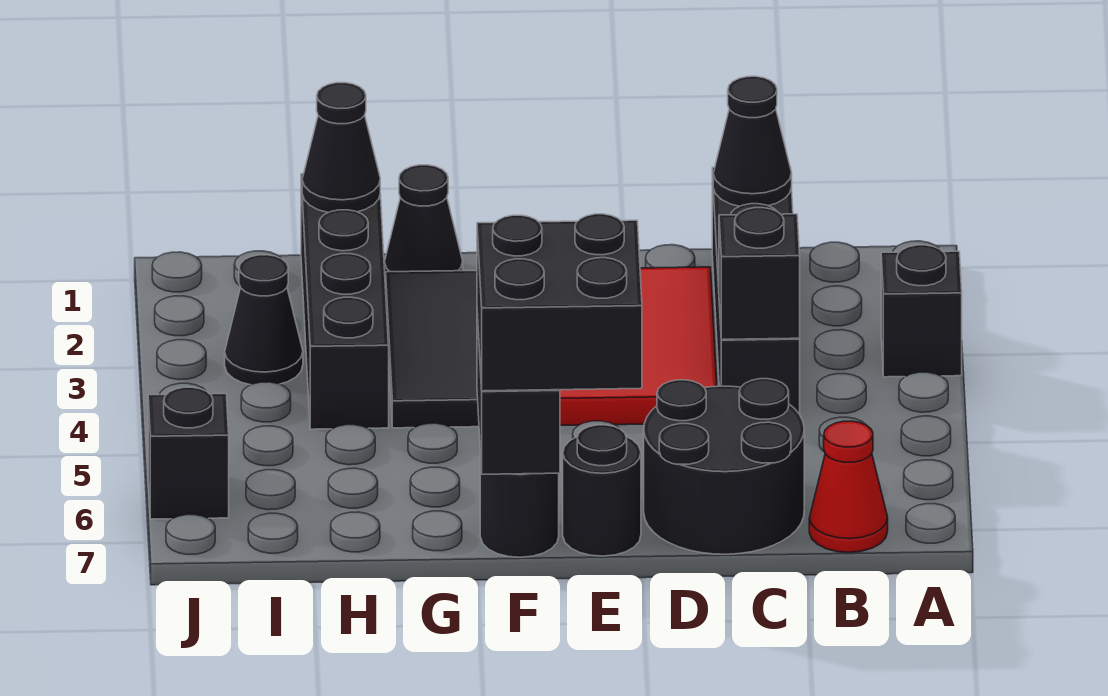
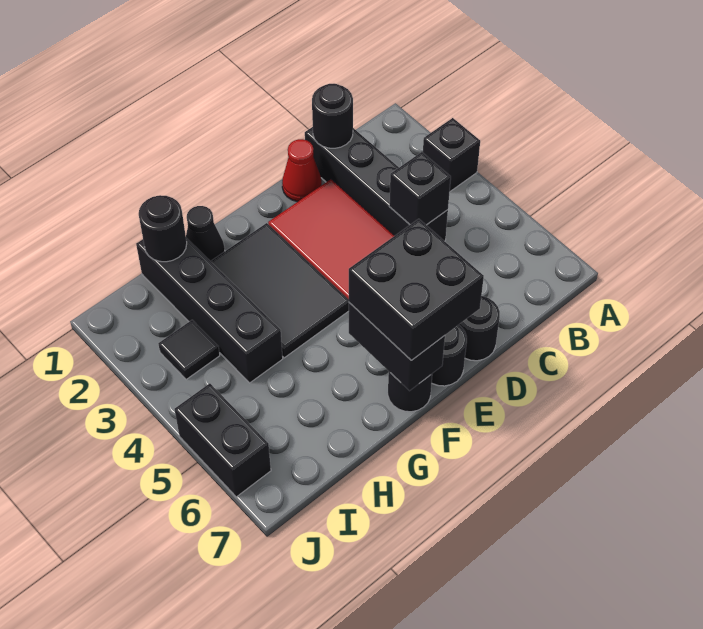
red 1x1 cone [809,421,888,552] -> red 1x1 cone moved to [282,139,322,202]
black 1x1 cone [713,76,792,206] -> black 1x1 round brick [312,84,353,148]
black 2x2 round brick [644,379,804,554] -> black 1x1 round brick [459,296,500,361]
black 1x1 cone [302,83,380,213] -> black 1x1 round brick [139,195,187,262]
black 1x1 cone [225,255,303,385] -> black 1x1 tile [158,320,220,380]
black 1x1 brick [148,387,229,519] -> black 1x2 brick [175,383,271,497]

